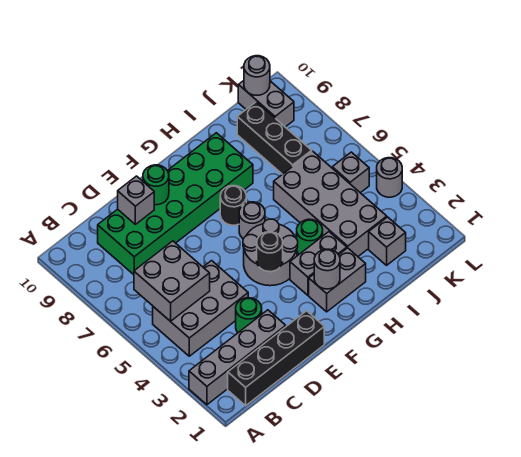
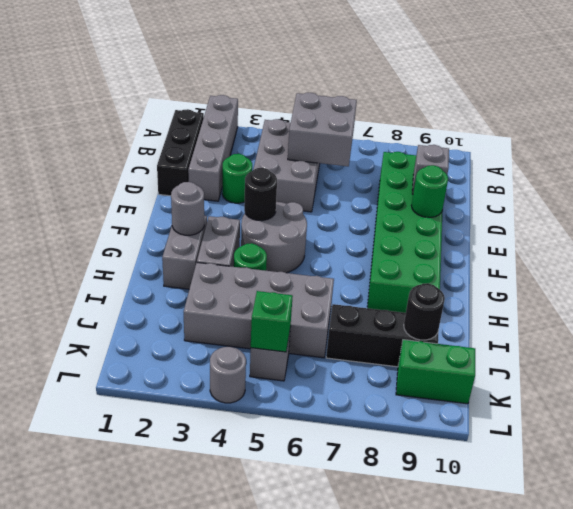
black 1x4 brick [228,311,324,406] -> black 1x3 brick [157,109,204,196]
grey 1x1 round brick [239,202,265,239] -> none
black 1x1 round brick [220,186,246,225] -> black 1x1 round brick moved to [404,283,445,340]
grey 1x1 brick [369,217,406,265] -> none
none -> green 1x1 brick [251,291,293,352]
grey 1x2 brick [238,81,294,127] -> green 1x2 brick [396,340,475,404]
grey 1x1 round brick [244,56,270,95] -> none

